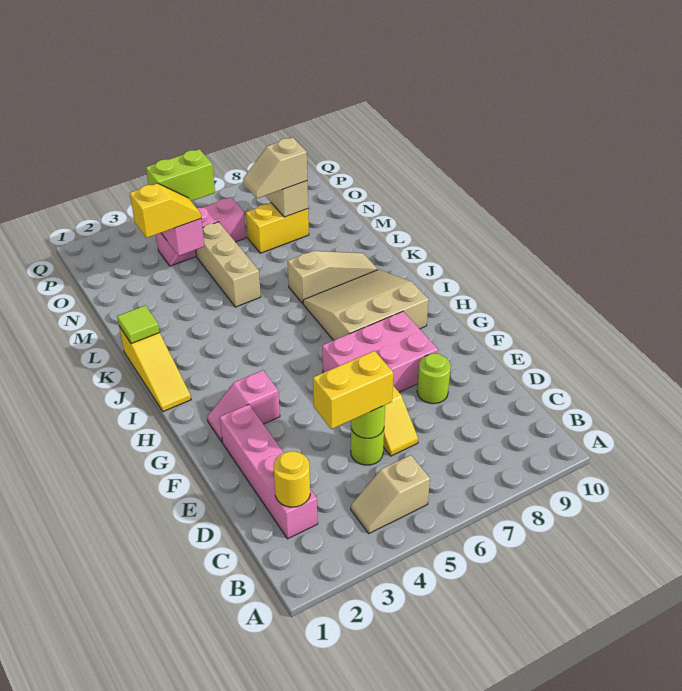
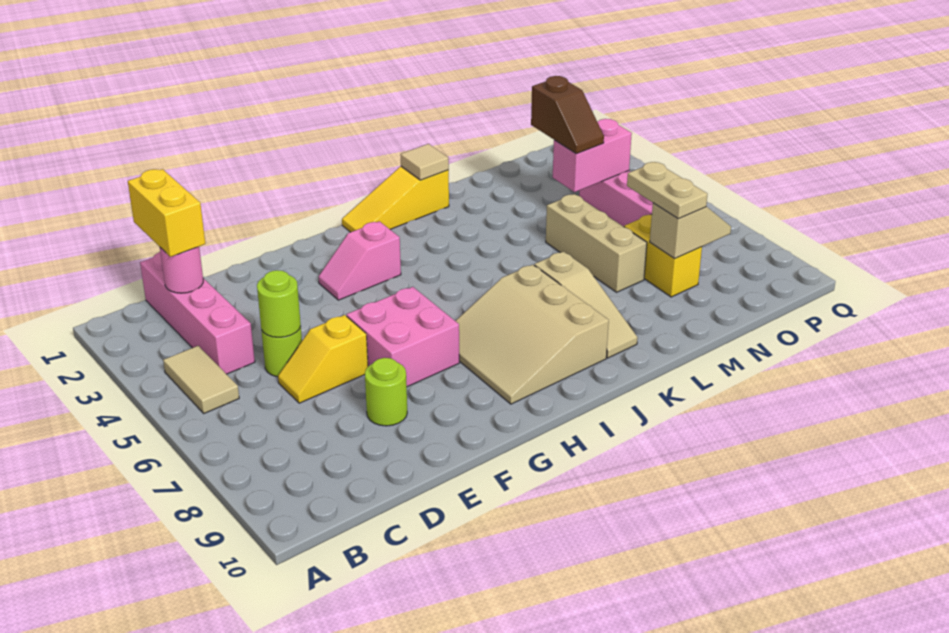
tan 1x2 slope [351,455,430,533] -> tan 1x2 tile [163,346,239,413]
pink 1x4 brick [220,404,318,539] -> pink 1x4 brick turned to [140,252,255,374]
yellow 1x1 round brick [274,451,310,507] -> pink 1x1 round brick [160,247,203,293]
yellow 1x2 brick [313,351,393,429] -> yellow 1x2 brick moved to [128,169,205,257]
pink 2x3 brick [322,311,438,392] -> pink 2x2 brick [346,287,459,387]
pink 1x2 slope [207,370,280,442] -> pink 1x2 slope turned to [318,221,401,300]
tan 3x3 slope [303,270,429,340] -> tan 3x3 slope turned to [456,265,609,404]
lime 1x1 tile [117,306,160,344] -> tan 1x1 tile [400,144,449,180]
tan 1x3 brick [196,222,261,307] -> tan 1x3 brick turned to [546,194,647,292]
yellow 1x2 slope [130,183,201,238] -> brown 1x2 slope [531,76,604,154]
tan 1x2 slope [243,137,307,198] -> tan 1x2 plate [627,162,707,219]
lime 1x2 brick [146,149,215,201] -> none

